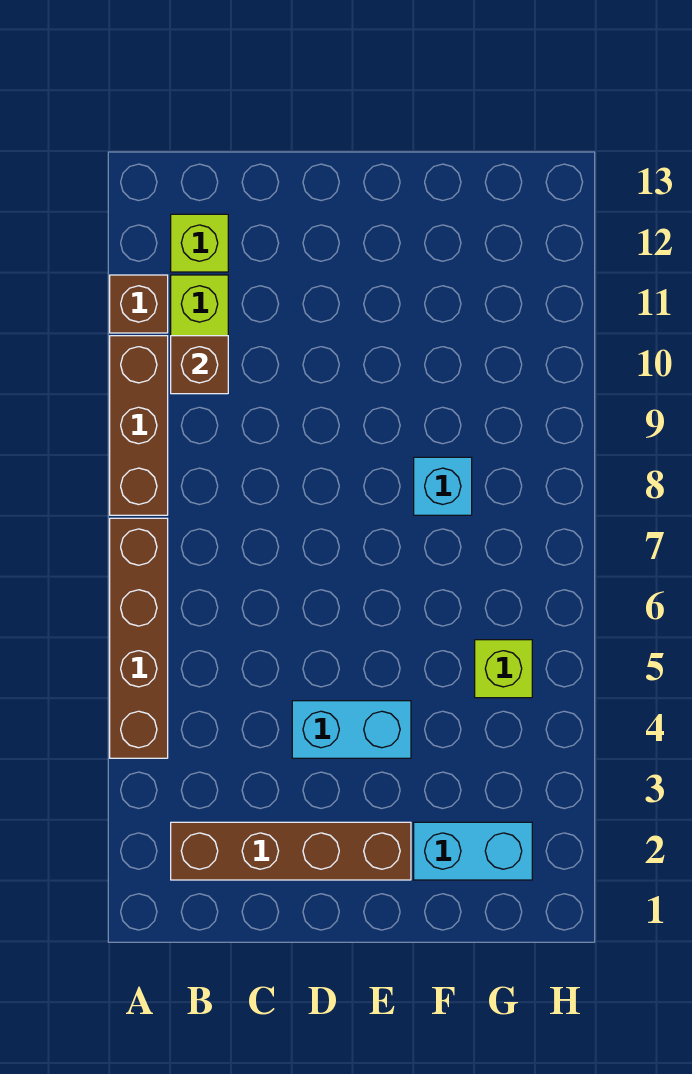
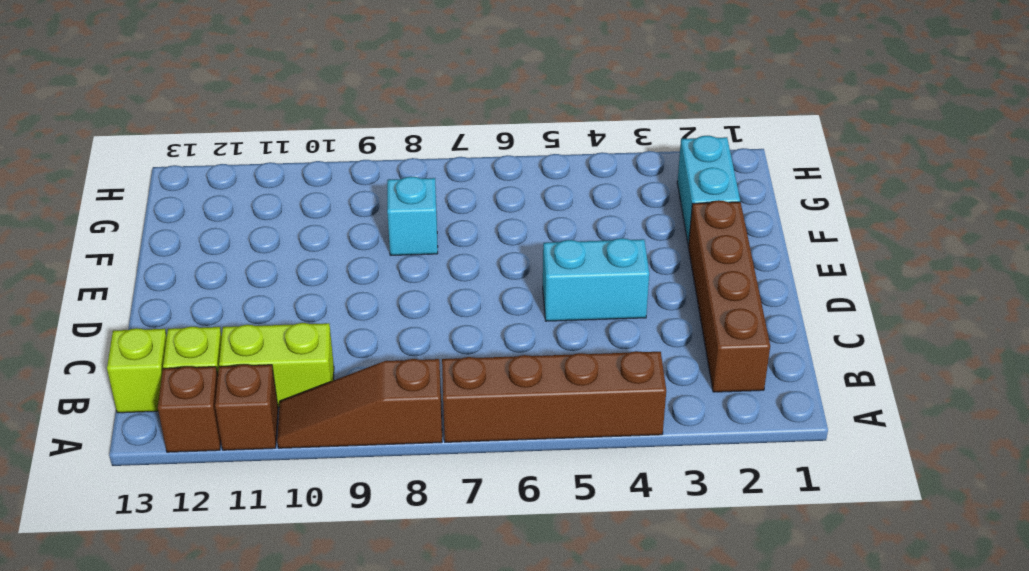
brown 1x3 brick [110,336,168,515] -> brown 1x3 slope [277,359,442,448]
brown 1x1 brick [171,336,228,394] -> brown 1x1 brick moved to [158,367,221,452]
cyan 1x2 brick [292,701,411,758] -> cyan 1x2 brick turned to [543,238,649,321]
lime 1x1 brick [475,640,532,698] -> lime 1x1 brick moved to [107,328,167,413]

